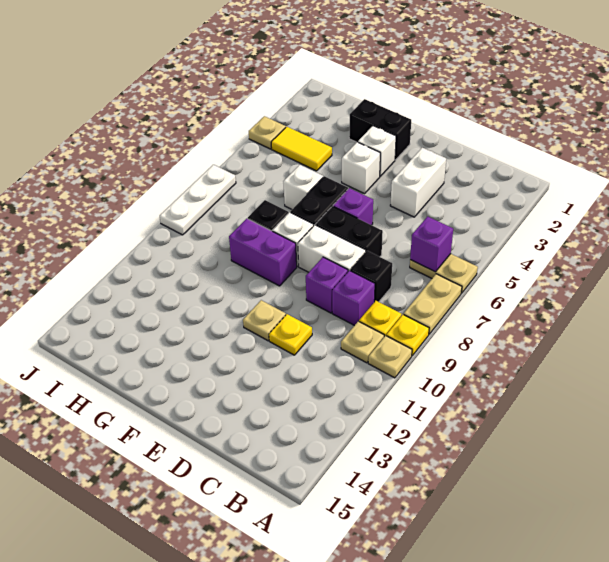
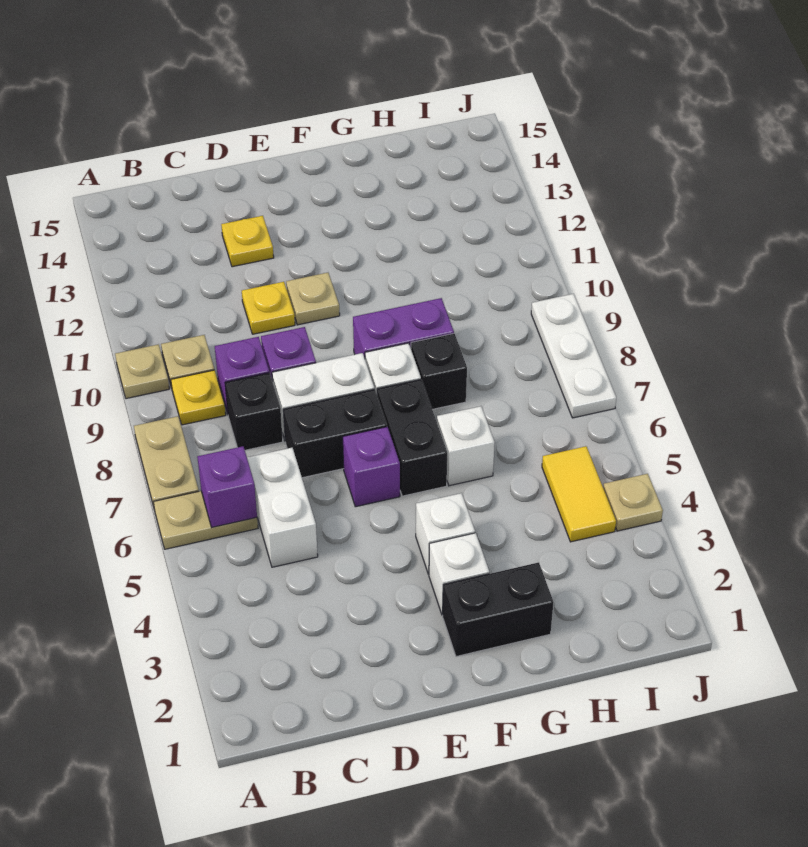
yellow 1x1 plate [386,314,429,356] -> yellow 1x1 plate moved to [221,216,274,267]
white 1x2 brick [390,148,446,217] -> white 1x2 brick moved to [247,448,318,567]
yellow 1x2 tile [271,127,332,171] -> yellow 1x2 tile turned to [542,446,616,542]

